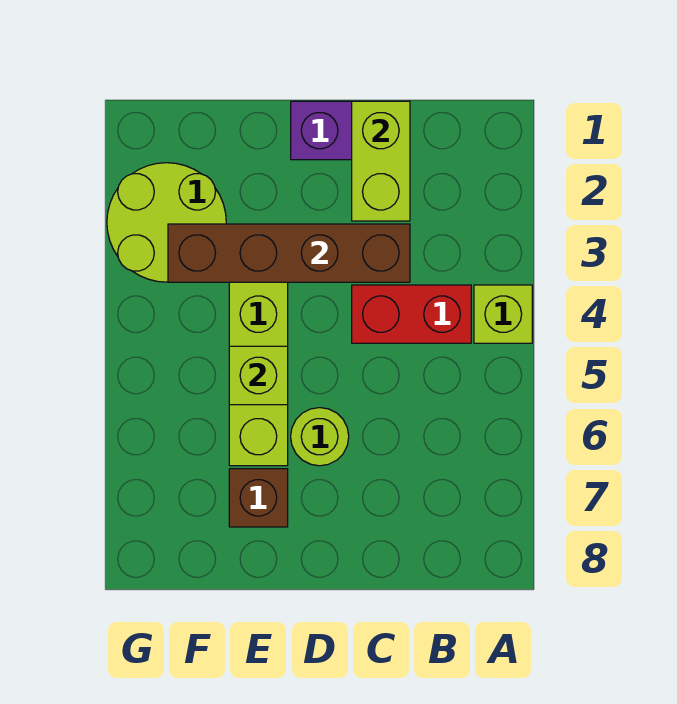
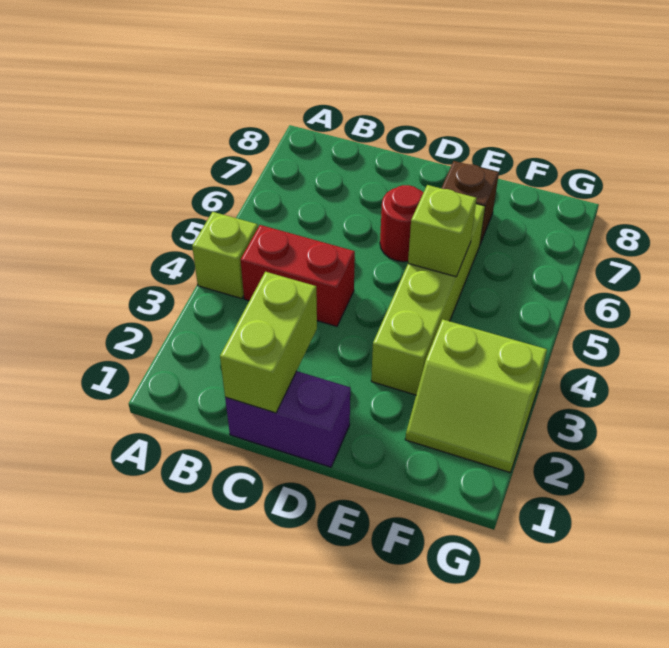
brown 1x4 brick [168,224,410,282] -> none
lime 1x1 round brick [291,408,349,466] -> red 1x1 round brick [380,185,424,262]
lime 2x2 round brick [107,163,226,282] -> lime 2x2 slope [405,319,547,472]

